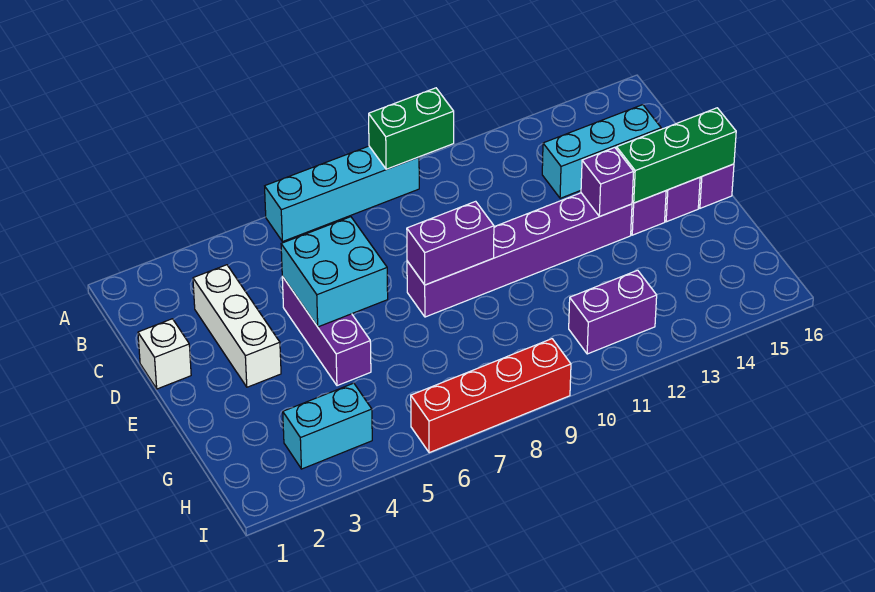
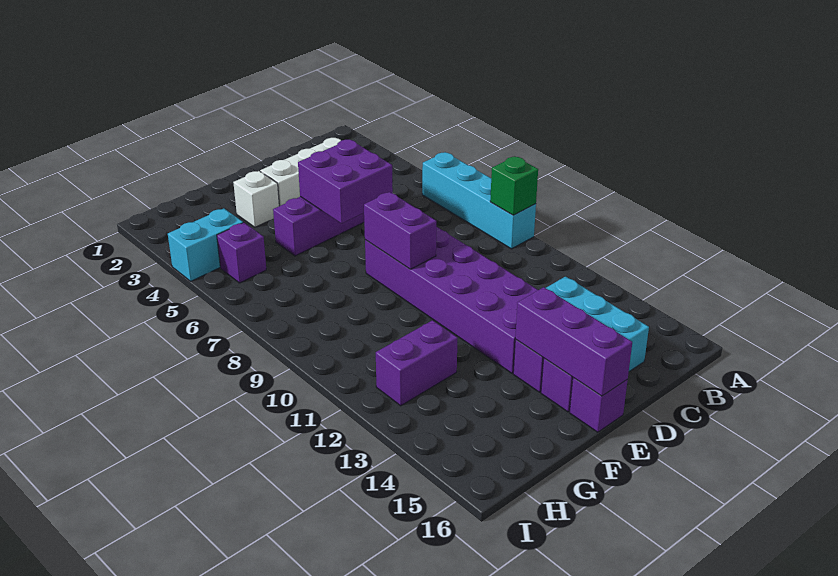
green 1x2 brick [369,88,454,169] -> green 1x1 brick [490,156,538,215]
white 1x1 brick [138,319,191,389] -> white 1x1 brick moved to [233,171,279,227]
cyan 2x2 brick [281,217,388,327] -> purple 2x2 brick [298,140,393,224]
purple 1x6 brick [407,193,632,317] -> purple 2x6 brick [365,227,538,373]
purple 1x1 brick [581,148,634,216] -> purple 1x1 brick moved to [217,223,266,283]
green 1x3 brick [617,108,736,203] -> purple 1x3 brick [515,287,632,396]
cyan 1x2 brick [283,383,372,469] -> cyan 1x2 brick turned to [168,208,243,281]
purple 1x2 brick [569,270,657,354] -> purple 1x2 brick turned to [376,320,458,406]
red 1x4 brick [411,339,571,453] -> none

